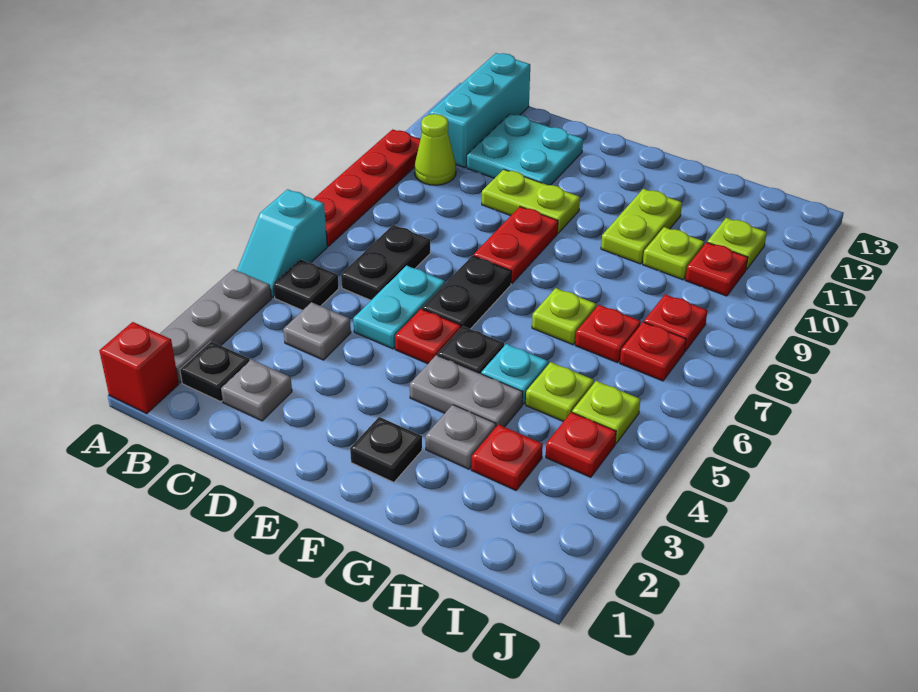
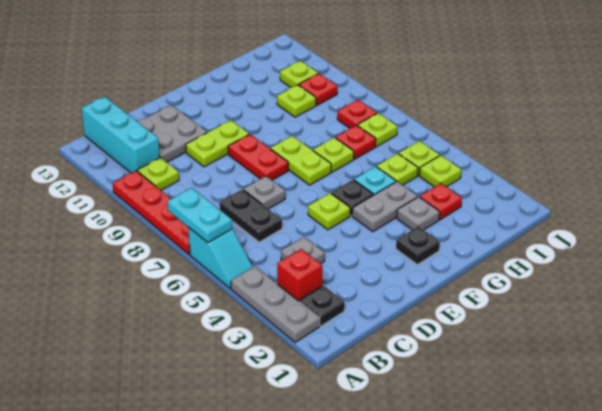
red 1x1 brick [99,322,179,414] -> red 1x1 brick moved to [277,249,322,301]
black 1x1 plate [273,259,339,310] -> none
lime 1x1 cone [414,114,456,185] -> lime 1x1 plate [137,158,179,190]
grey 1x1 plate [221,359,292,421] -> grey 1x1 plate moved to [244,176,285,209]
cyan 2x2 plate [467,114,583,185] -> grey 2x2 plate [138,105,207,162]
cyan 1x2 plate [353,266,445,349] -> cyan 1x2 plate moved to [168,188,232,243]
red 1x1 plate [395,309,461,364] -> lime 1x1 plate [308,193,350,230]
black 1x2 plate [422,256,511,329] -> none
lime 1x2 plate [601,189,682,264] -> lime 1x2 plate moved to [271,136,331,185]
red 1x1 plate [546,412,616,477] -> lime 1x1 plate [420,155,461,187]
red 1x1 plate [620,322,686,381] -> lime 1x1 plate [358,113,398,147]

